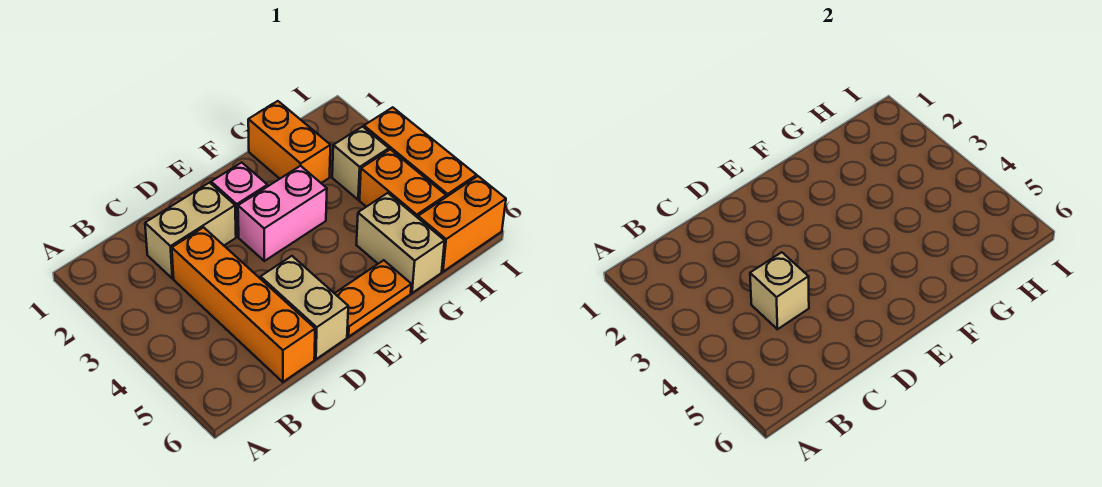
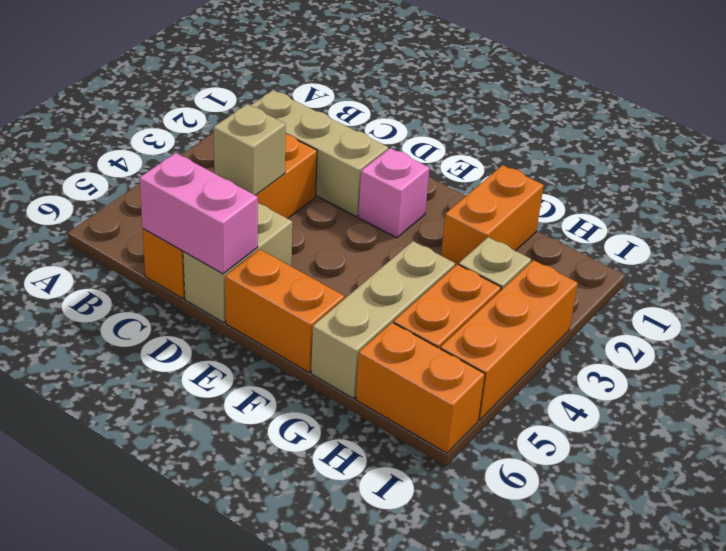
tan 1x2 brick [145,183,236,279] -> tan 1x3 brick [250,90,388,216]
pink 1x2 brick [238,166,327,261] -> pink 1x2 brick moved to [140,153,258,274]
orange 1x2 plate [335,260,411,337] -> orange 1x2 brick [225,249,344,372]
tan 1x2 brick [356,193,445,293] -> tan 1x3 brick [311,241,455,399]

